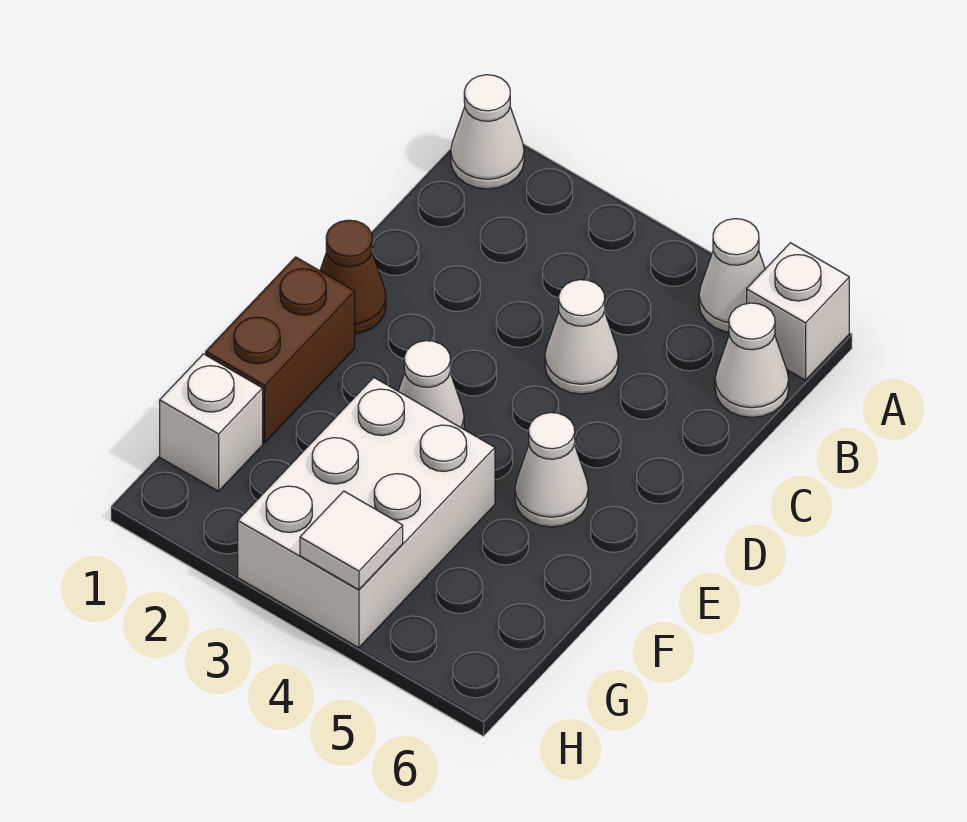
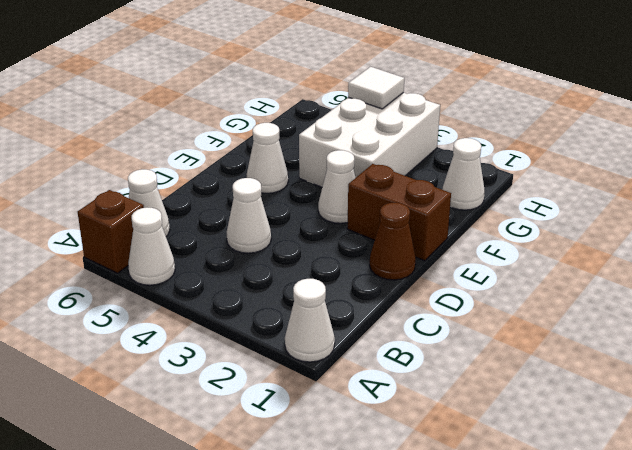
white 1x1 brick [747,243,849,380] -> brown 1x1 brick [78,190,144,273]
brown 1x2 brick [206,257,355,443] -> brown 1x2 brick turned to [347,164,451,261]
white 1x1 brick [160,354,263,491] -> white 1x1 cone [442,138,485,210]

